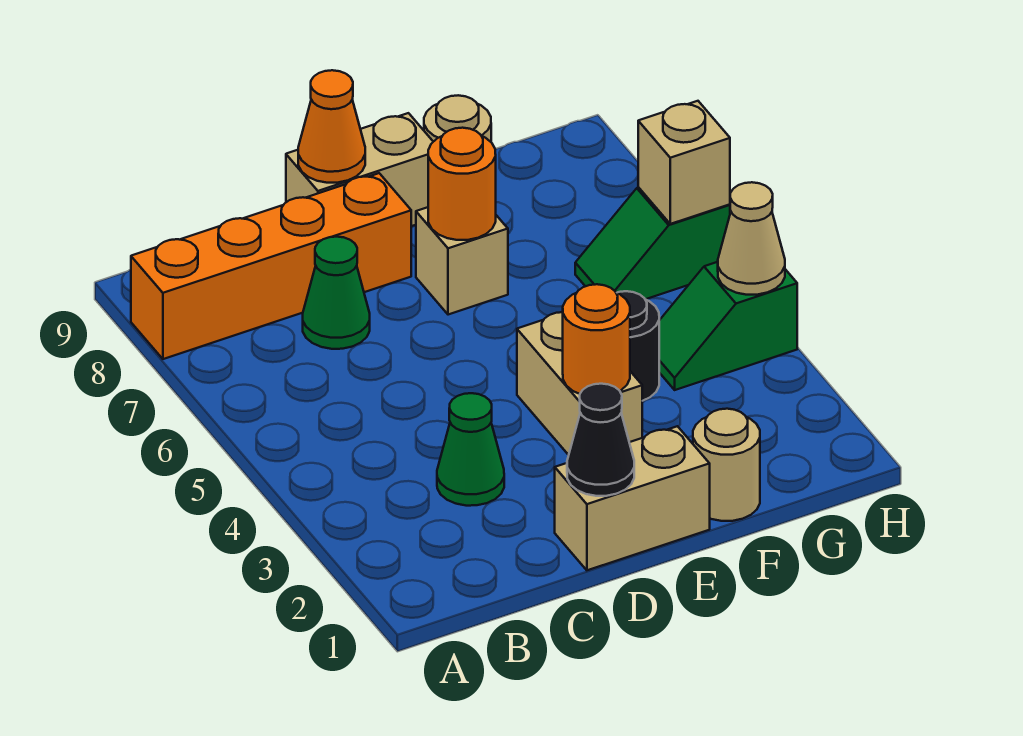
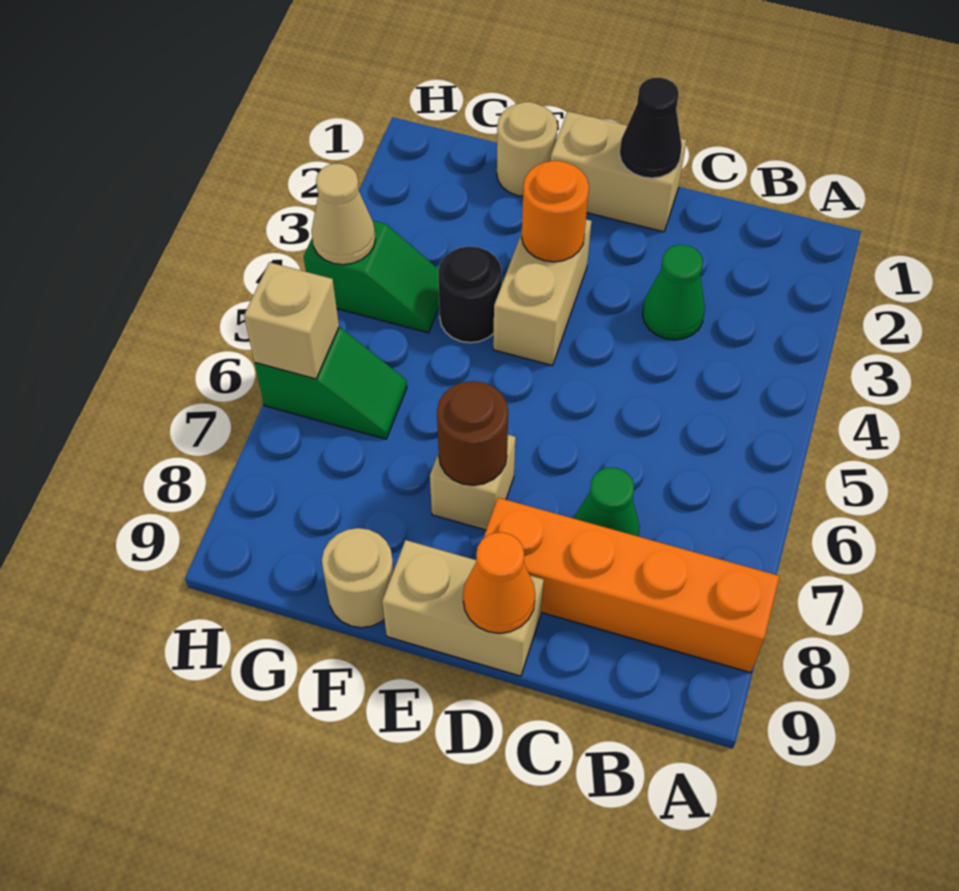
orange 1x1 round brick [428,128,496,240] -> brown 1x1 round brick [437,381,508,485]

